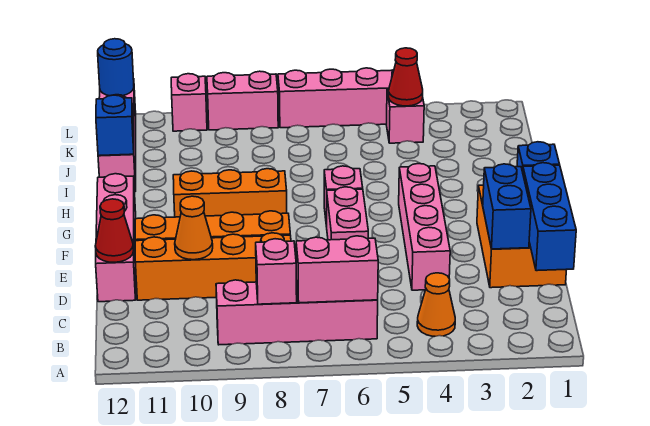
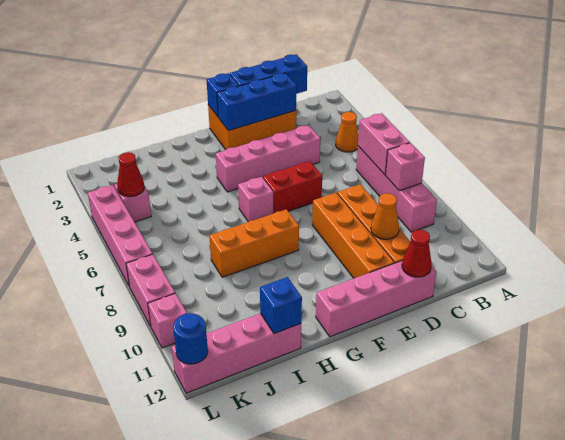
blue 1x2 brick [483,164,531,249] -> blue 1x3 brick [217,73,297,131]
pink 1x2 brick [327,187,368,240] -> red 1x2 brick [263,161,322,214]
orange 1x3 brick [173,169,287,217] -> orange 1x3 brick turned to [209,209,299,277]

